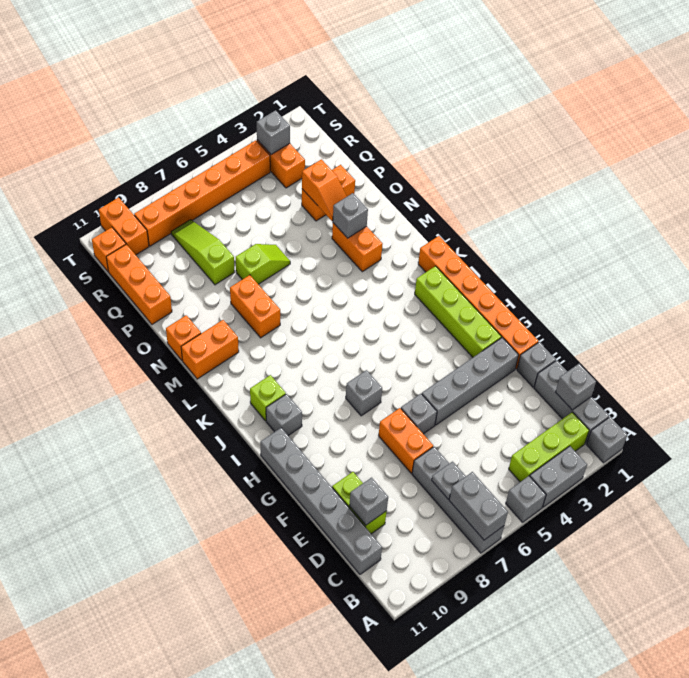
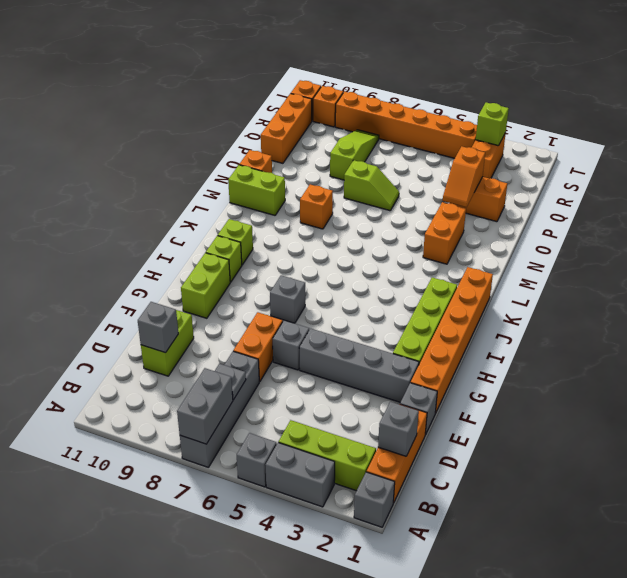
grey 1x3 brick [534,360,609,443] -> orange 1x3 brick [367,404,427,503]
grey 1x6 brick [260,428,382,574] -> none
none -> lime 1x2 brick [181,253,230,318]
grey 1x1 brick [266,394,302,436] -> lime 1x1 brick [206,236,242,282]
orange 1x2 brick [230,275,280,338] -> orange 1x1 brick [300,184,333,229]
orange 1x2 brick [181,320,239,379] -> lime 1x2 brick [228,165,285,215]
grey 1x1 brick [333,193,368,238] -> none
grey 1x1 brick [257,110,290,155] -> lime 1x1 brick [476,102,509,146]
orange 1x2 brick [99,198,149,255] -> orange 1x1 brick [313,86,343,127]

